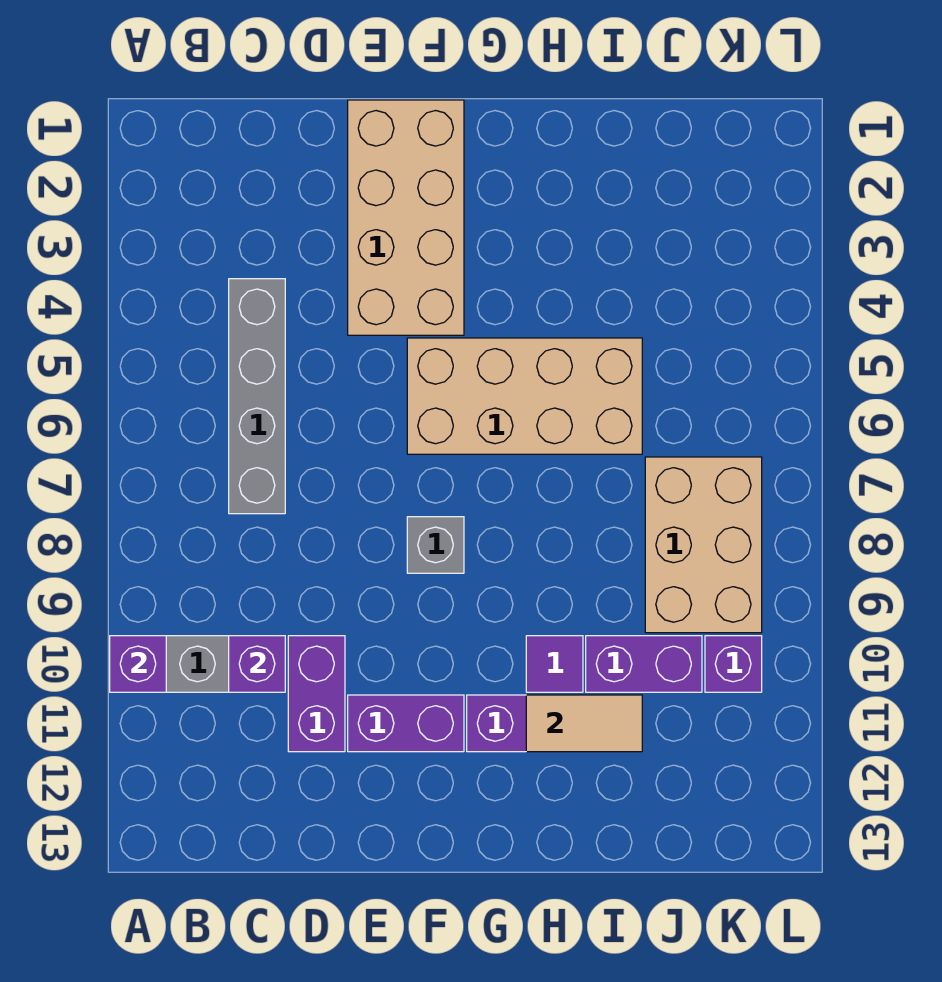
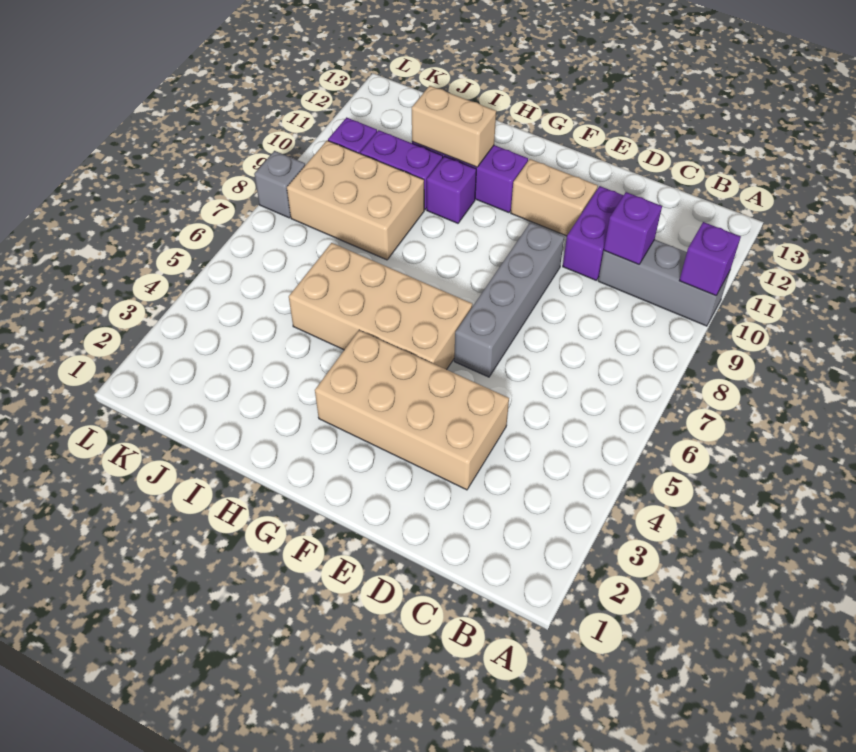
grey 1x4 brick [229,279,285,514] -> grey 1x4 brick moved to [454,223,564,377]
tan 2x4 brick [348,100,464,335] -> tan 2x4 brick turned to [315,330,509,490]
purple 1x2 brick [348,695,464,752] -> tan 1x2 brick [511,159,598,236]
grey 1x1 brick [407,517,464,573] -> grey 1x1 brick moved to [254,151,305,218]
purple 1x1 tile [526,636,583,692] -> purple 1x1 brick [427,156,476,223]
tan 1x2 tile [526,695,642,752] -> tan 1x2 brick [412,86,496,167]
tan 2x3 brick [645,457,762,633] -> tan 2x3 brick turned to [287,141,424,260]

